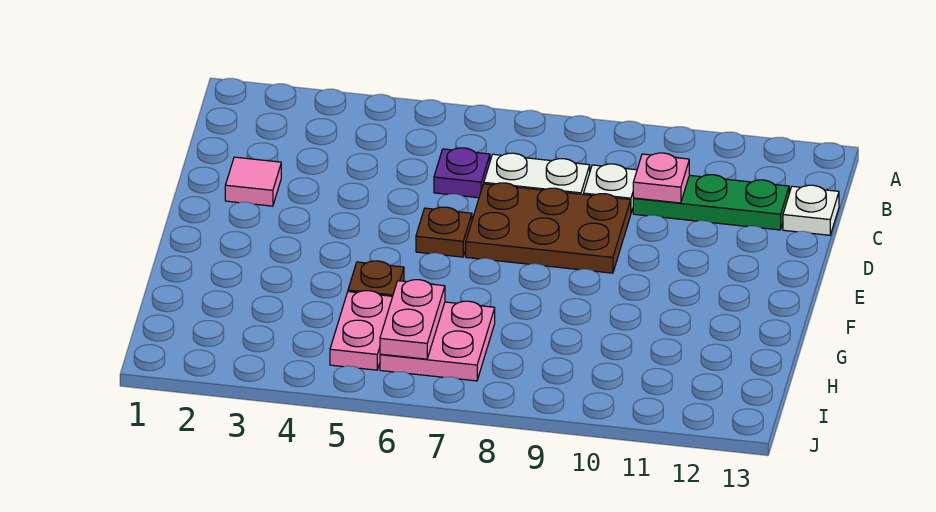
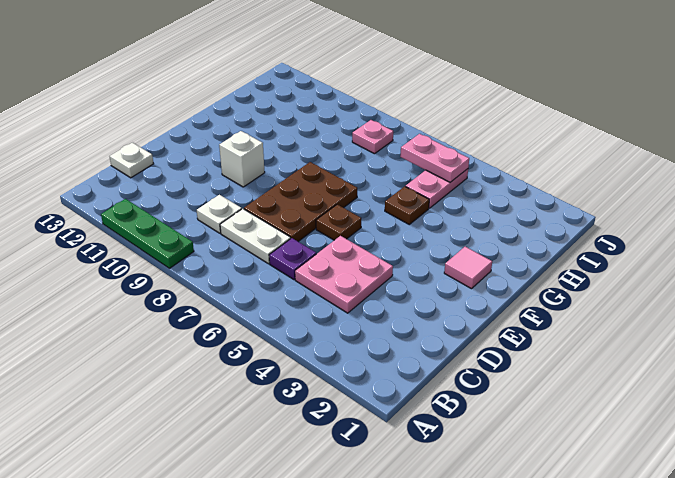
green 1x3 plate [633,175,789,230] -> green 1x3 plate moved to [101,199,194,268]
pink 1x1 plate [633,153,689,203] -> pink 1x1 plate moved to [352,120,393,154]
pink 1x1 tile [225,157,281,206] -> pink 1x1 tile moved to [444,247,492,289]
brown 2x3 plate [466,183,631,273] -> brown 2x3 plate turned to [244,162,357,241]
none -> white 1x1 brick [219,131,265,187]
pink 2x2 plate [380,301,495,381] -> pink 2x2 plate moved to [295,236,393,313]
pink 1x2 plate [380,280,445,359] -> pink 1x2 plate turned to [400,134,469,182]

